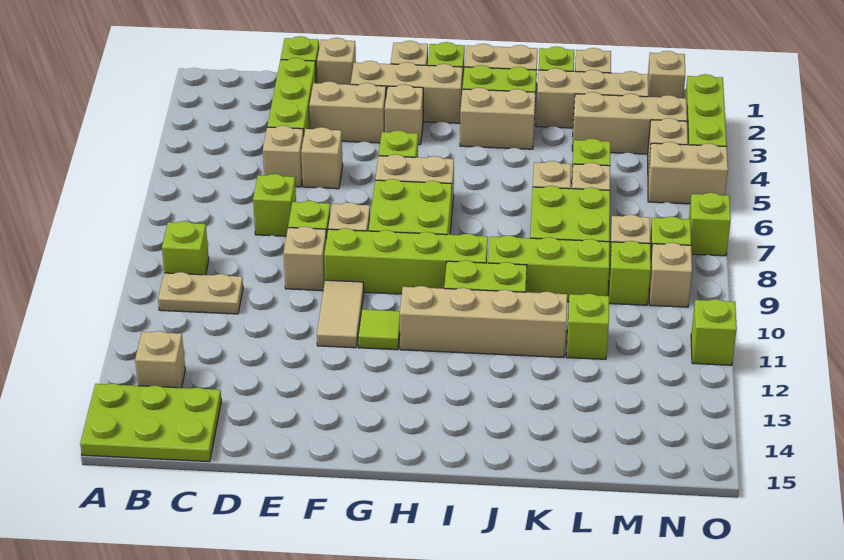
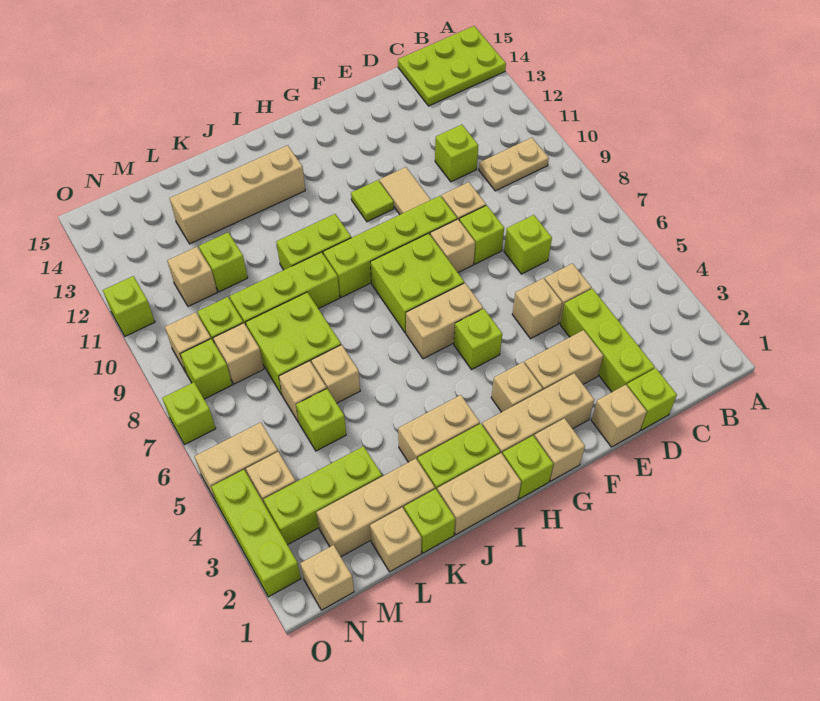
lime 1x1 brick [162,221,209,275] -> lime 1x1 brick moved to [435,125,478,182]
tan 1x1 brick [135,331,185,388] -> tan 1x1 brick moved to [167,247,217,306]
tan 1x4 brick [400,286,567,357] -> tan 1x4 brick moved to [170,145,305,244]
tan 1x3 brick [572,92,687,154] -> lime 1x3 brick [264,446,382,545]

